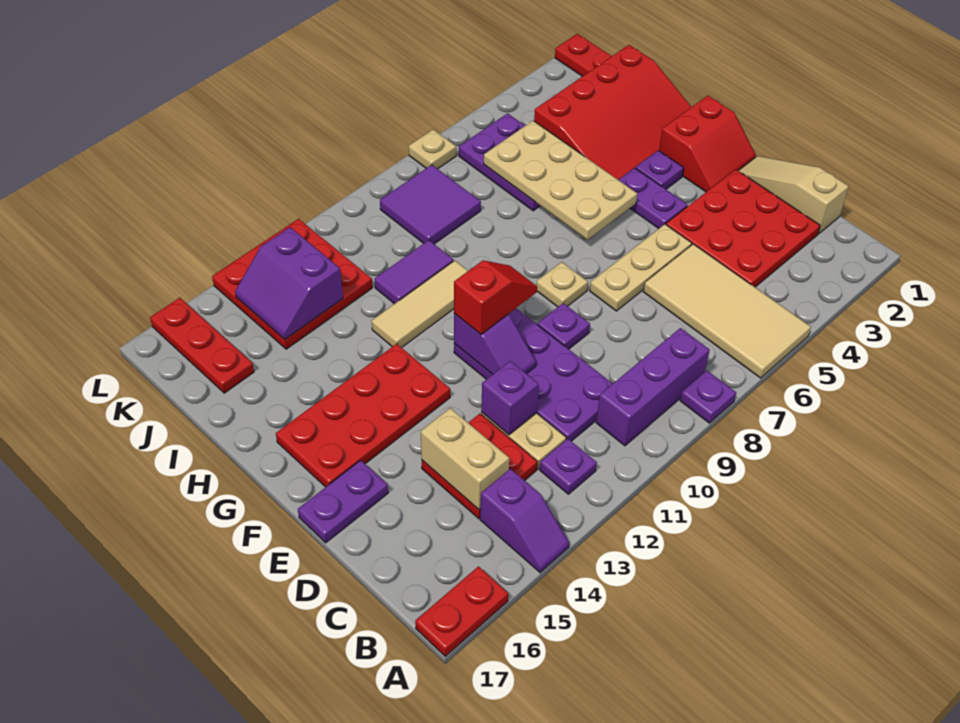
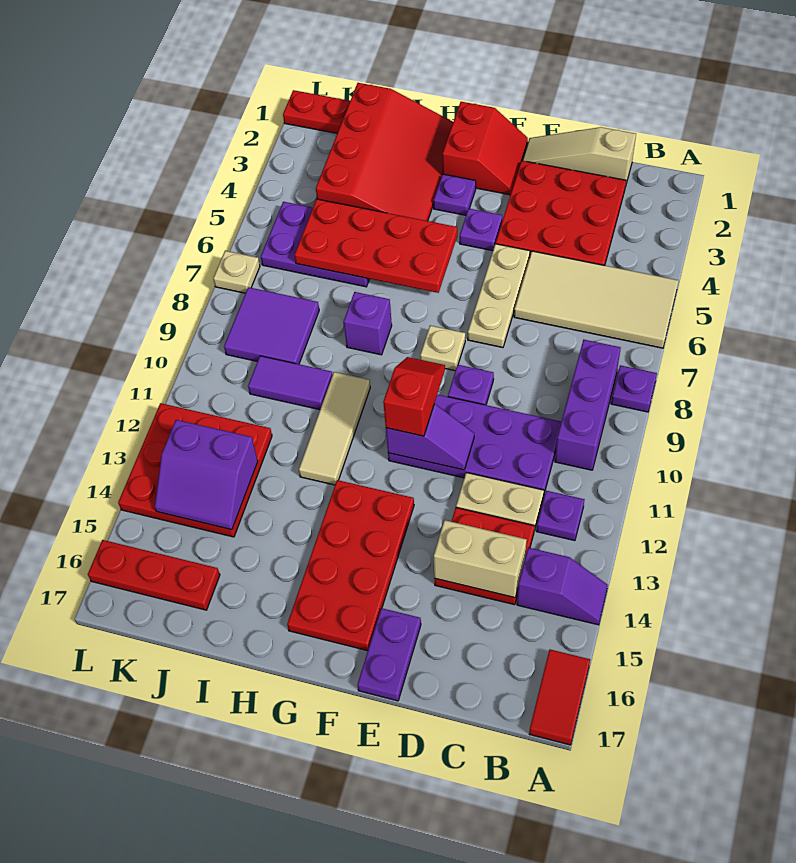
red 1x2 plate [415,566,508,656] -> red 1x2 tile [529,650,590,745]
purple 1x1 brick [481,361,539,435] -> purple 1x1 brick moved to [344,292,392,355]
purple 1x2 plate [618,168,688,229] -> purple 1x1 plate [460,208,502,251]
tan 2x4 plate [484,121,637,240] -> red 2x4 plate [295,199,457,293]
purple 1x2 tile [374,240,454,304] -> purple 1x2 tile turned to [248,356,333,410]

